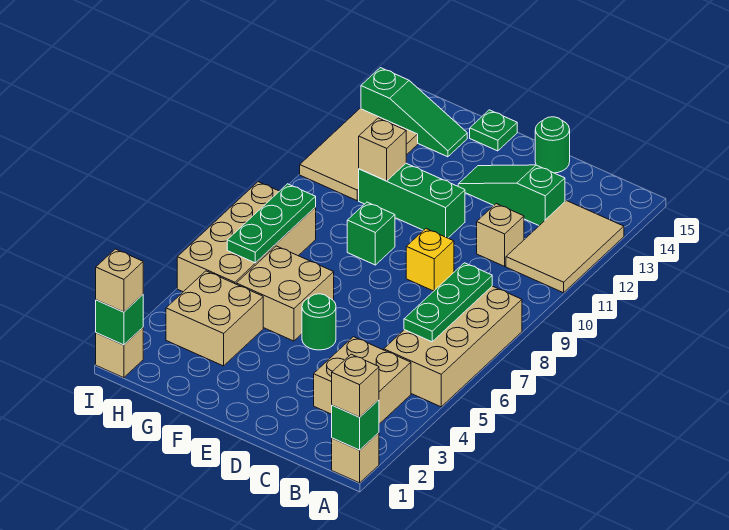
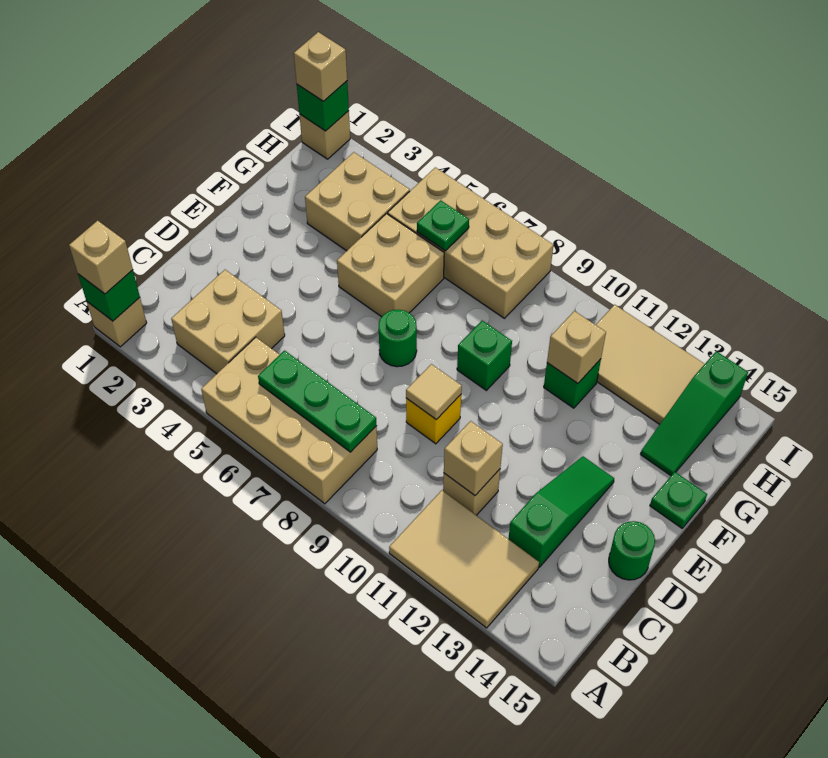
none -> tan 1x1 brick [444,421,503,495]
none -> tan 1x1 tile [406,364,462,420]
green 1x1 round brick [302,294,336,350] -> green 1x1 round brick moved to [379,310,417,367]
green 1x3 brick [359,163,465,238] -> green 1x1 brick [544,359,601,408]
green 1x3 plate [227,184,316,263] -> green 1x1 plate [417,200,469,251]

